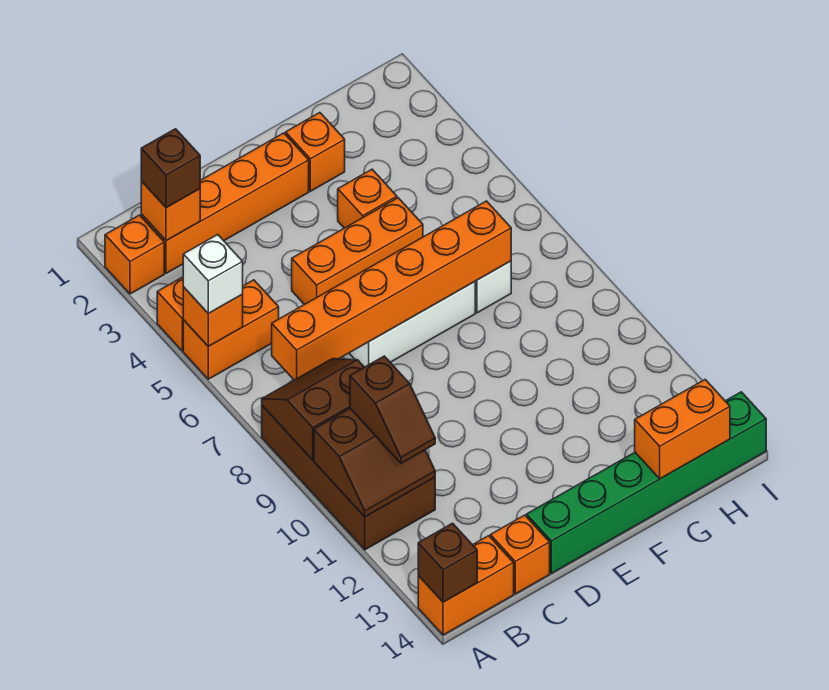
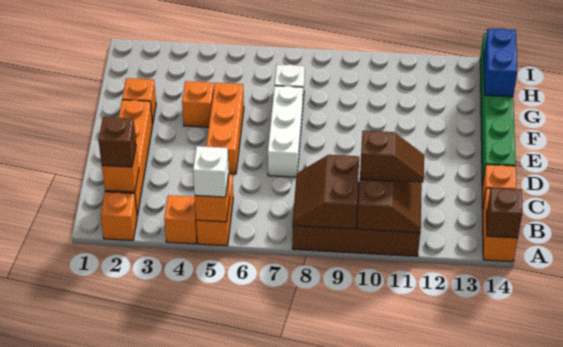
orange 1x6 brick [272,201,511,380] -> none
orange 1x2 brick [635,380,730,479] -> blue 1x2 brick [484,28,517,97]

